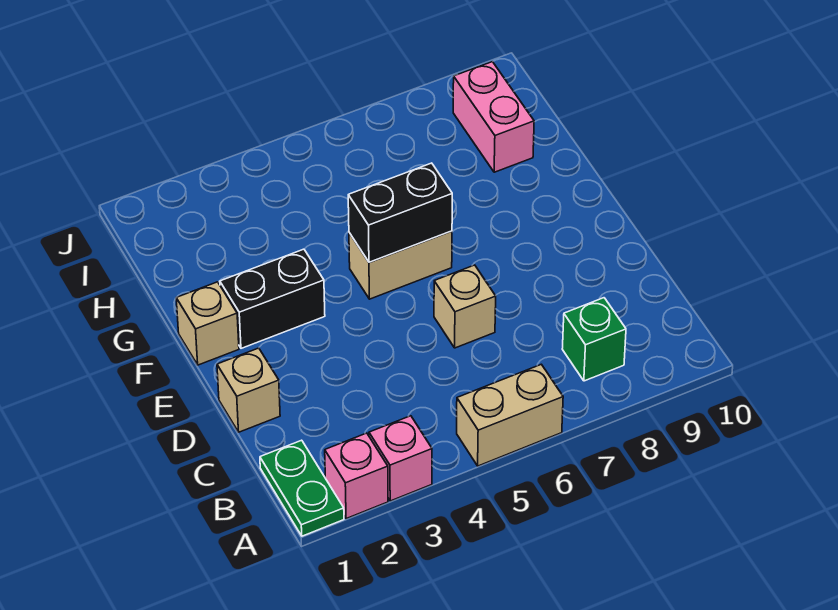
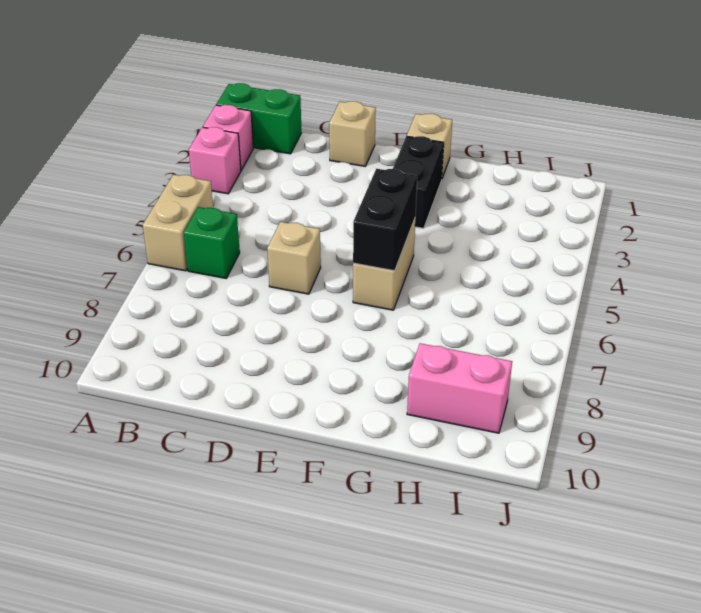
green 1x2 plate [260,440,344,536] -> green 1x2 brick [216,83,302,154]
green 1x1 brick [562,298,626,381] -> green 1x1 brick moved to [184,207,240,278]

